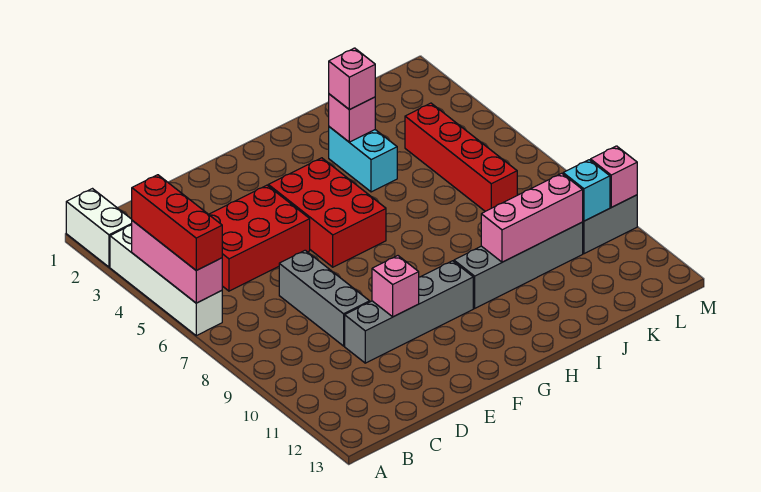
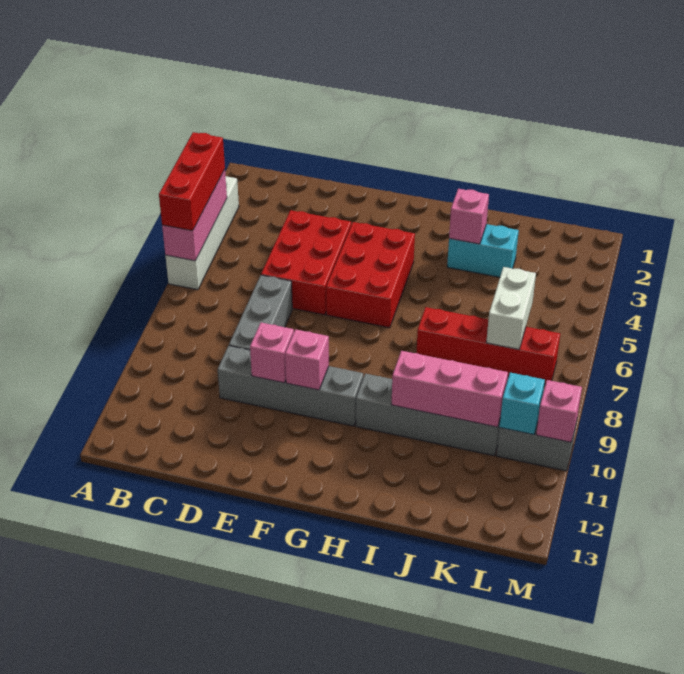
white 1x2 brick [66,189,132,267] -> white 1x2 brick moved to [486,267,536,349]
red 2x3 brick [209,185,310,291] -> red 2x3 brick turned to [261,210,351,315]
cyan 1x2 brick [329,127,397,192] -> cyan 1x2 brick turned to [447,224,519,277]
pink 1x1 brick [329,48,375,110] -> pink 1x1 brick moved to [285,329,329,390]
red 1x4 brick [405,103,517,211] -> red 1x4 brick turned to [416,307,560,384]

